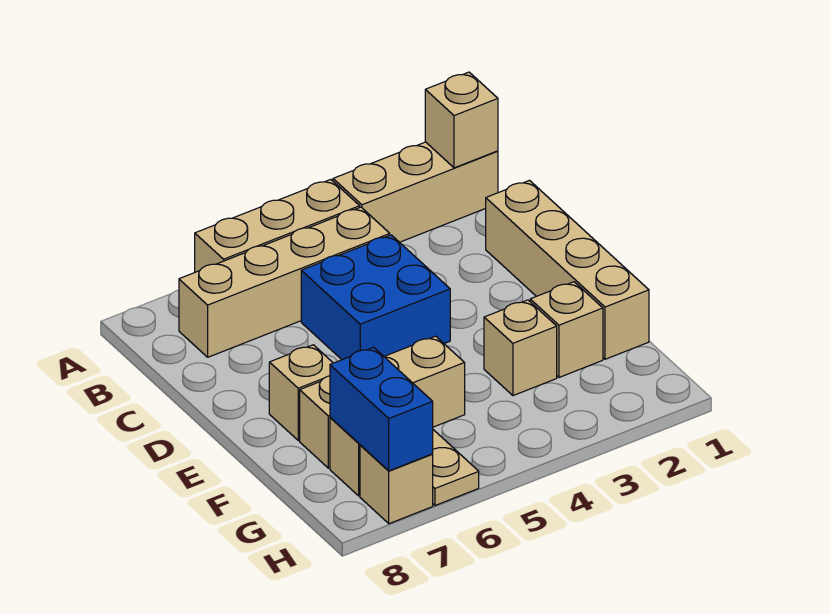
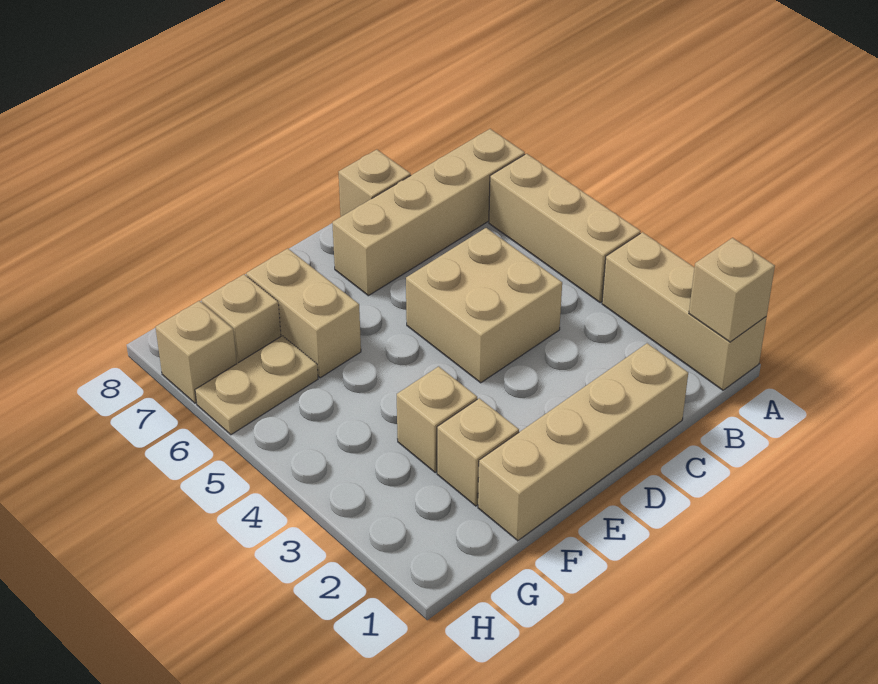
tan 1x4 brick [179,207,390,357] -> tan 1x4 brick turned to [332,129,525,296]
blue 2x2 brick [301,235,450,360] -> tan 2x2 brick [406,228,562,383]
tan 1x1 brick [269,345,333,440] -> tan 1x1 brick moved to [339,150,411,217]
tan 1x3 brick [300,336,465,468] -> tan 1x2 brick [246,248,361,378]
blue 1x2 brick [330,347,433,471] -> none

